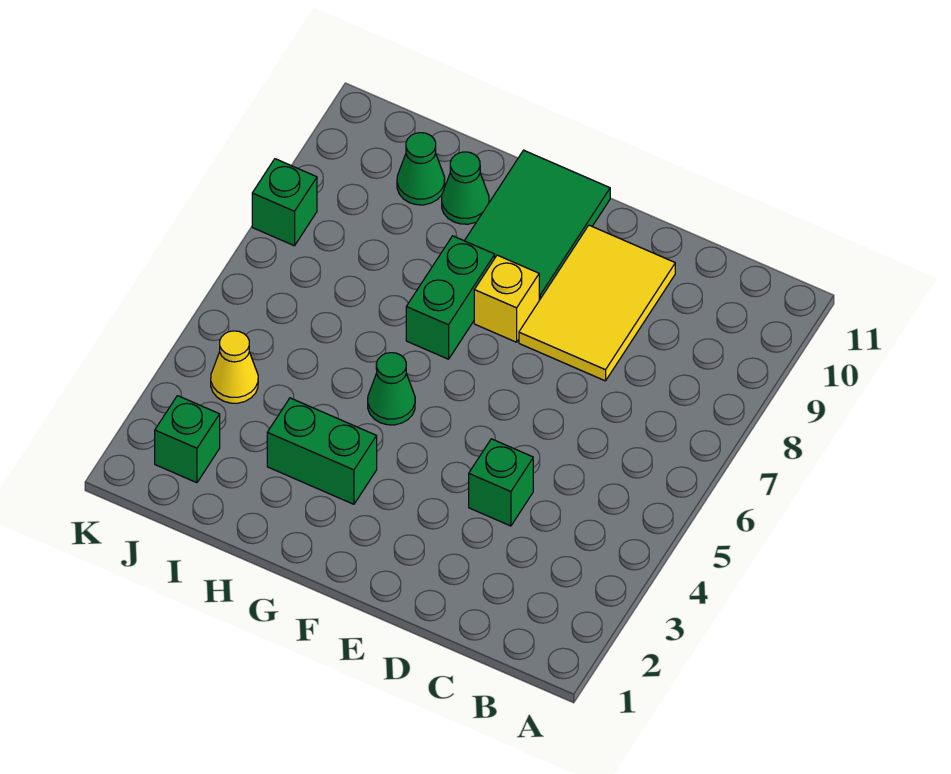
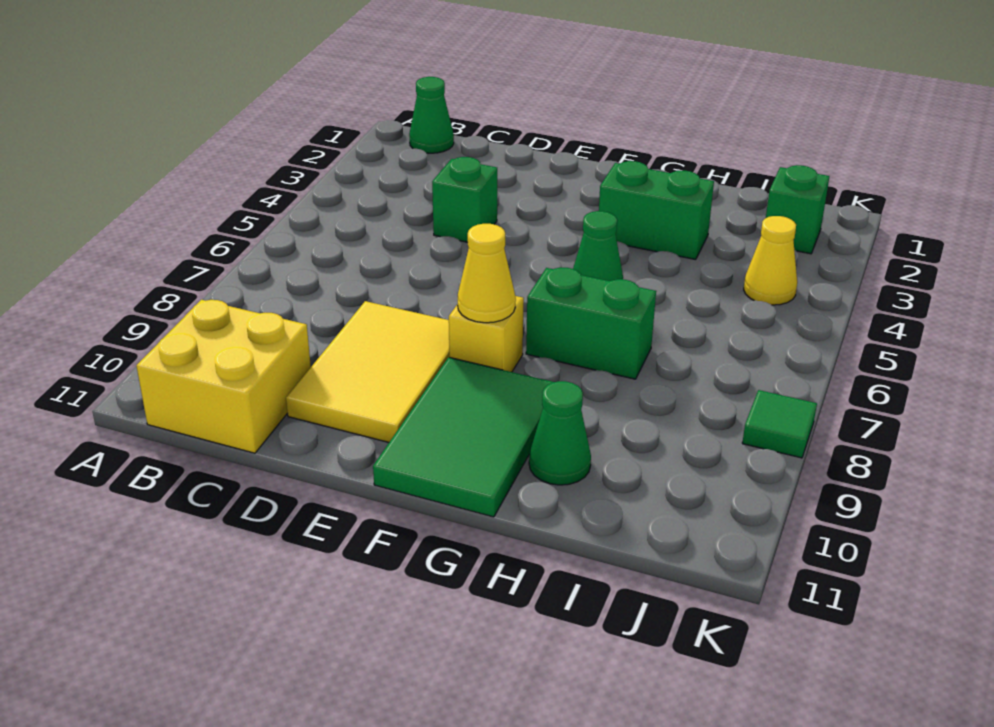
none -> yellow 2x2 brick [136,300,311,453]
none -> yellow 1x1 cone [458,224,516,323]
green 1x2 brick [406,236,495,359] -> green 1x2 brick turned to [526,267,656,379]
green 1x1 cone [397,133,445,205] -> green 1x1 cone moved to [409,77,454,153]
green 1x1 brick [252,159,317,246] -> green 1x1 tile [742,390,817,458]

